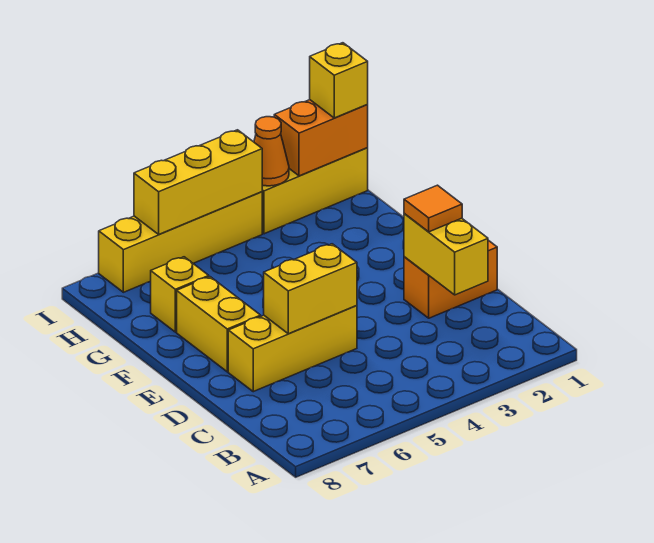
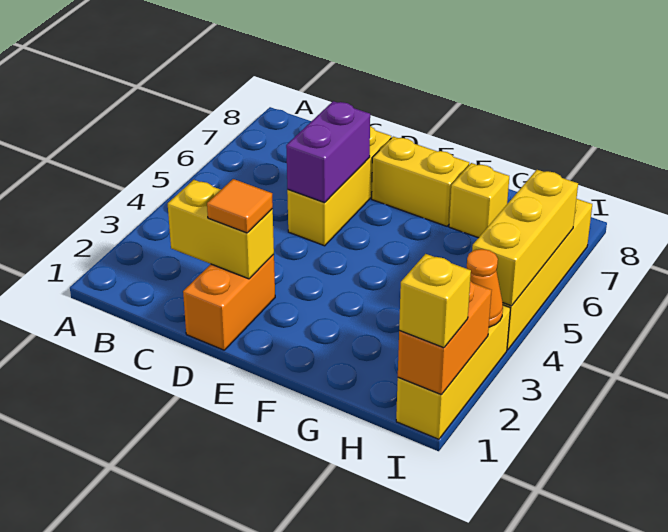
yellow 1x2 brick [264,244,357,334] -> purple 1x2 brick [286,101,370,203]

